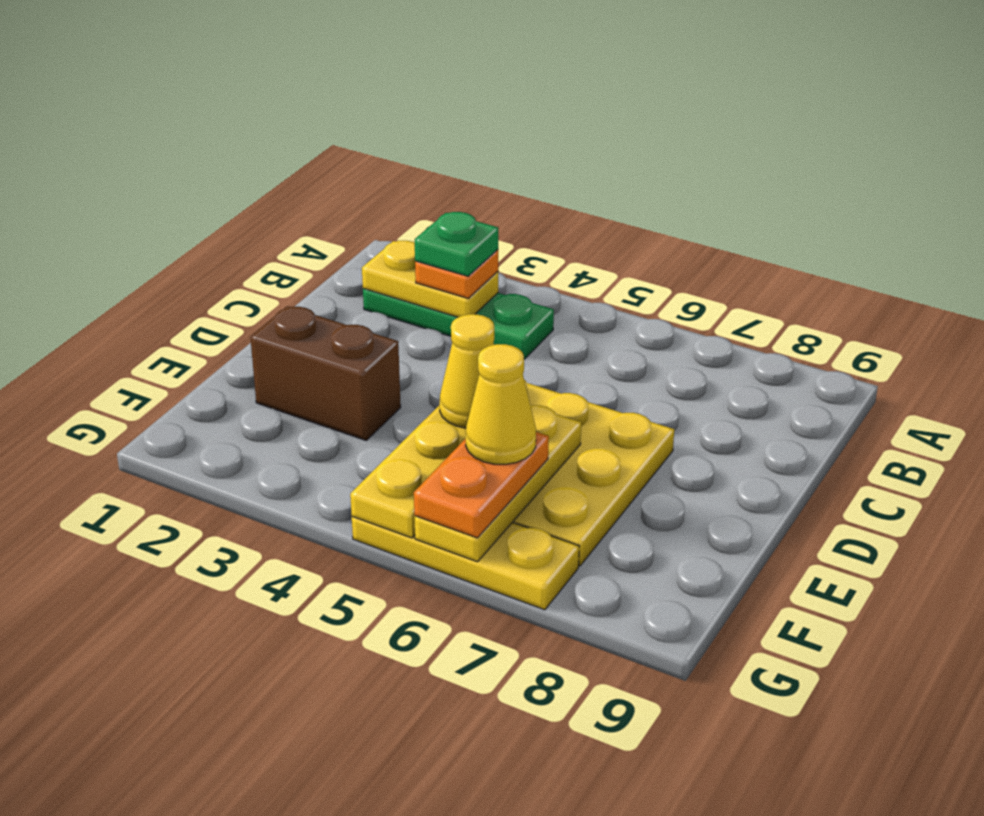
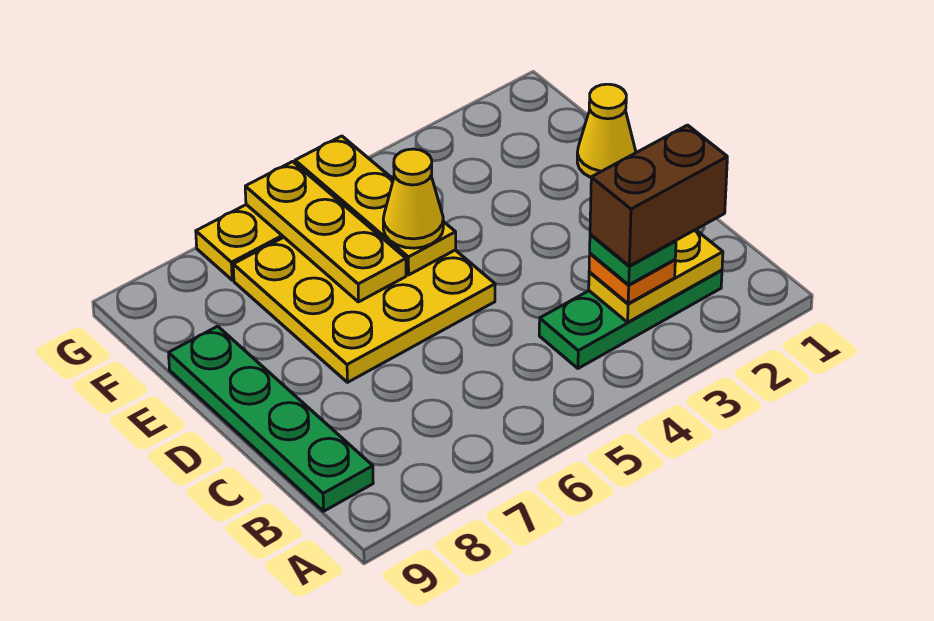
none -> green 1x4 plate [169,326,373,511]
brown 1x2 brick [250,306,401,440] -> brown 1x2 brick moved to [590,125,727,266]
orange 1x2 plate [414,432,549,538] -> none
yellow 1x1 cone [466,344,536,464] -> yellow 1x1 cone moved to [577,84,636,177]

